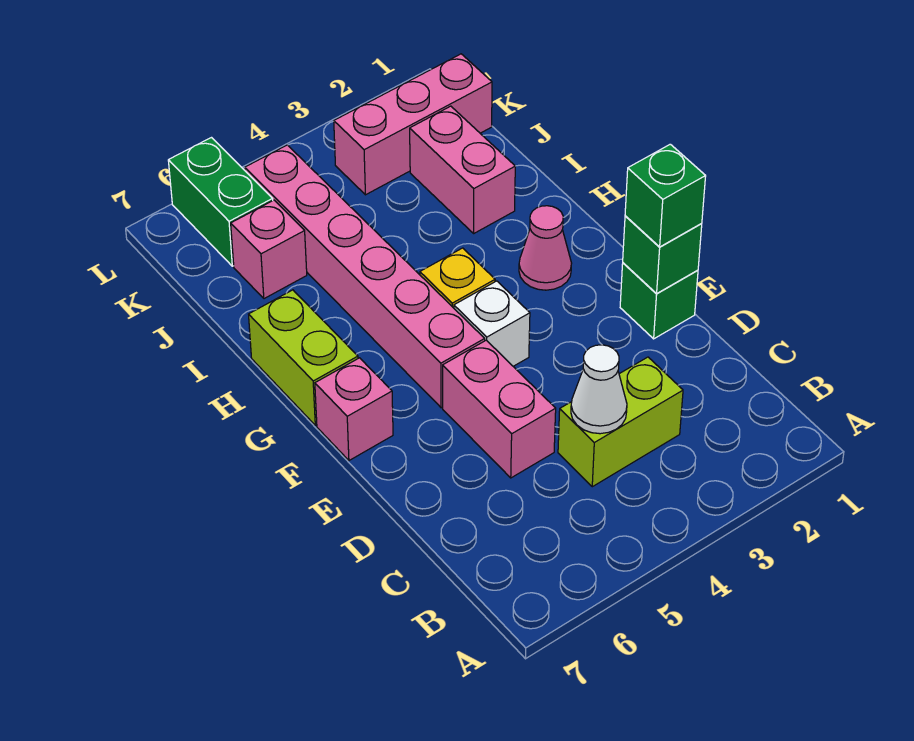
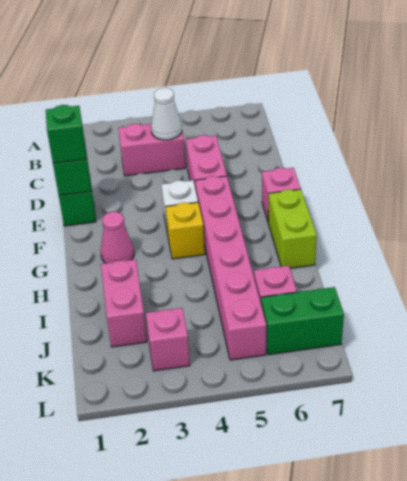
lime 1x2 brick [558,357,683,487] -> pink 1x2 brick [118,124,186,176]
pink 1x3 brick [334,54,492,195] -> pink 1x1 brick [146,308,190,371]
green 1x2 brick [168,138,273,266] -> green 1x2 brick turned to [261,287,344,355]

